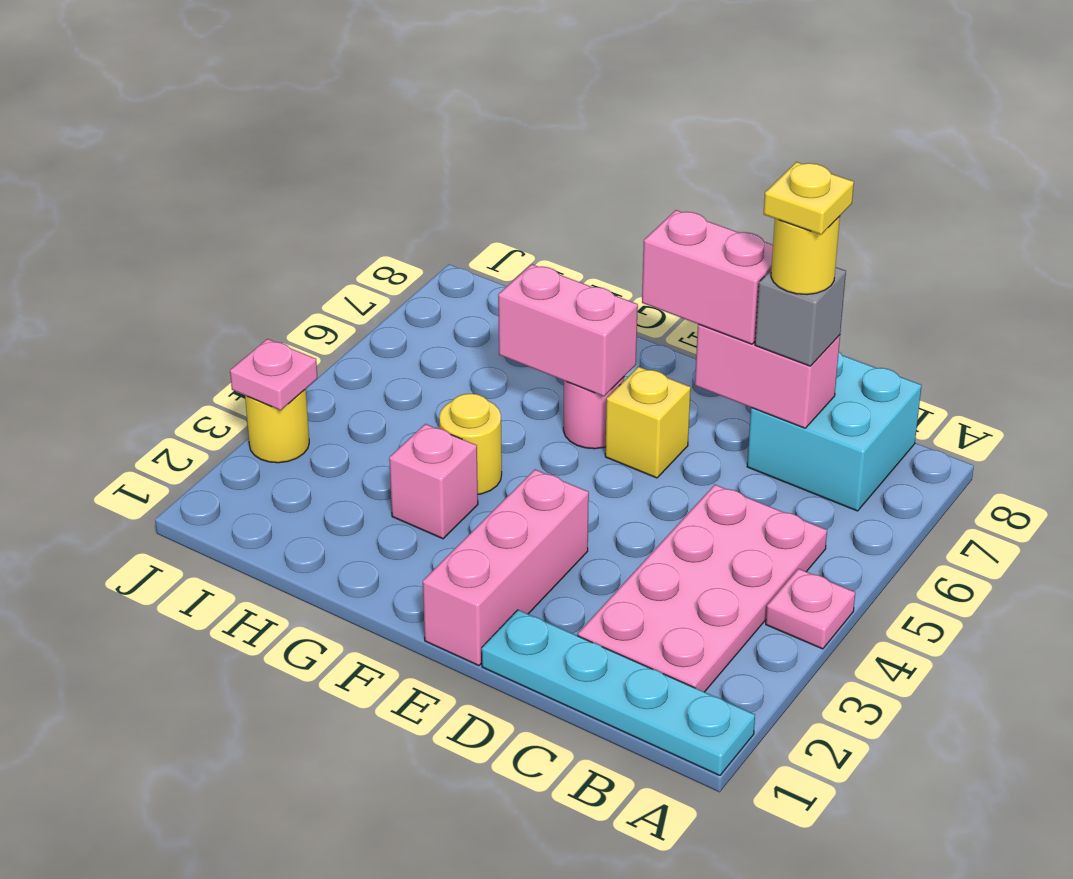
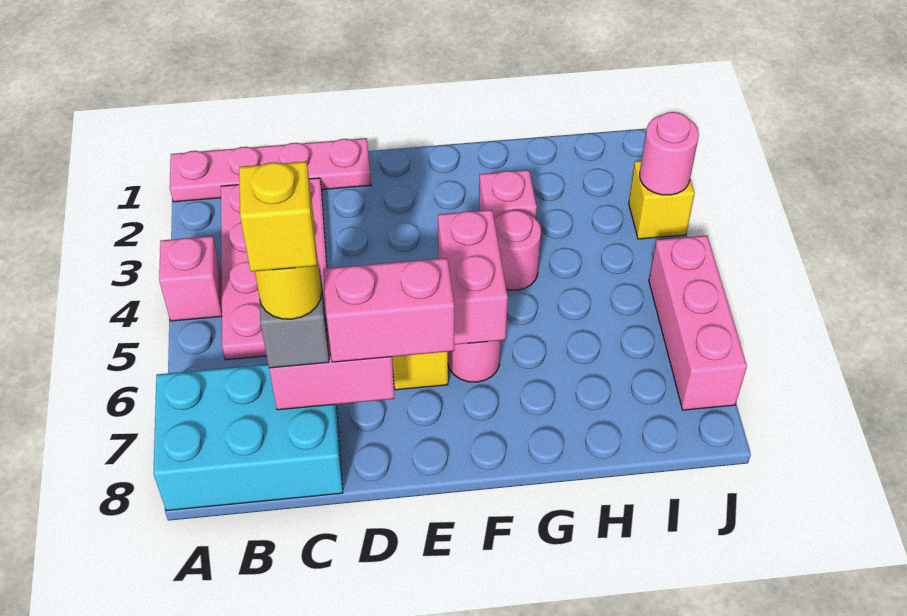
cyan 1x4 plate [482,610,755,776] -> pink 1x4 plate [170,138,371,202]
pink 1x1 plate [766,569,855,649] -> pink 1x1 brick [159,236,222,321]
cyan 2x2 brick [747,352,922,511] -> cyan 2x3 brick [153,364,343,511]
yellow 1x1 plate [764,162,854,235] -> yellow 1x1 brick [239,161,317,272]
pink 1x3 brick [423,470,589,666] -> pink 1x3 brick moved to [649,236,747,410]
pink 1x2 brick [498,264,638,396] -> pink 1x2 brick turned to [438,210,508,345]
yellow 1x1 round brick [439,394,502,494] -> pink 1x1 round brick [494,210,541,290]
yellow 1x1 round brick [245,389,309,463] -> yellow 1x1 brick [629,161,695,239]
pink 1x1 plate [230,339,318,410] -> pink 1x1 round brick [640,112,699,195]

